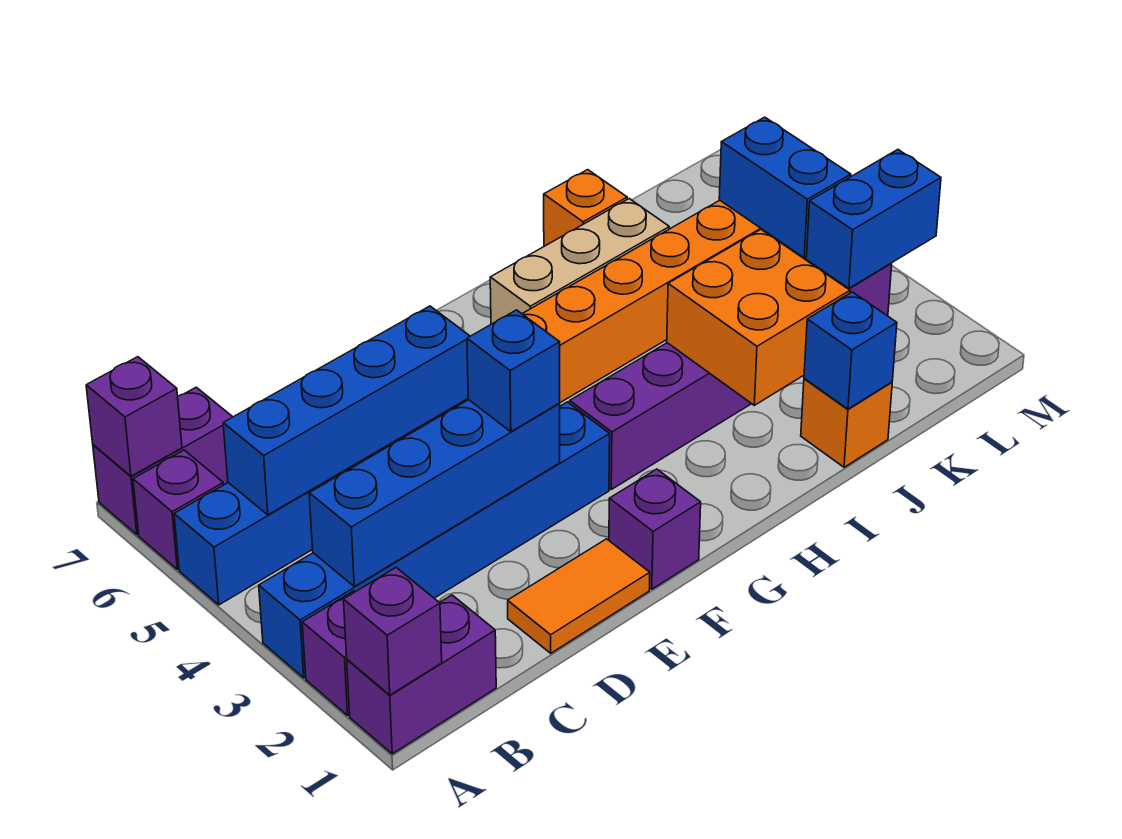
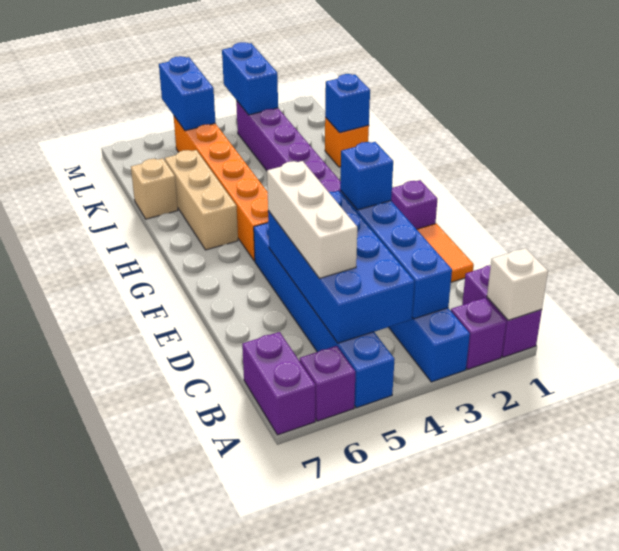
purple 1x1 brick [344,568,442,695] -> white 1x1 brick [487,248,548,320]
purple 1x1 brick [86,357,182,476] -> none
blue 1x4 brick [223,306,470,515] -> blue 2x4 brick [268,191,415,343]
none -> white 1x3 brick [267,161,357,279]
orange 2x2 brick [667,229,850,405] -> none
orange 1x1 brick [544,170,627,246] -> tan 1x1 brick [131,158,178,219]
blue 1x2 brick [719,117,851,258] -> blue 1x2 brick turned to [159,56,215,131]

